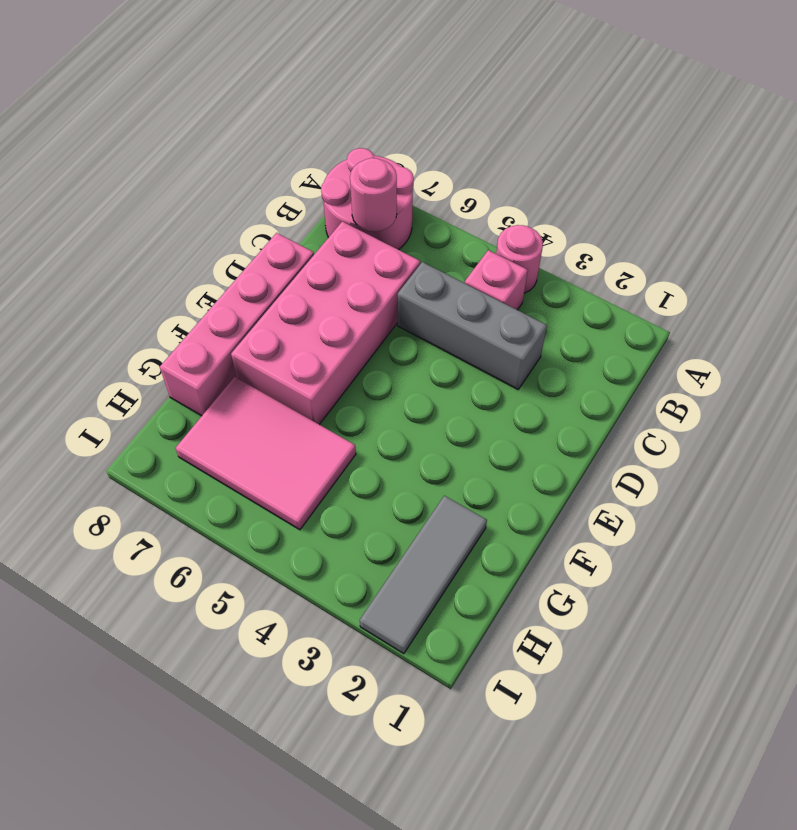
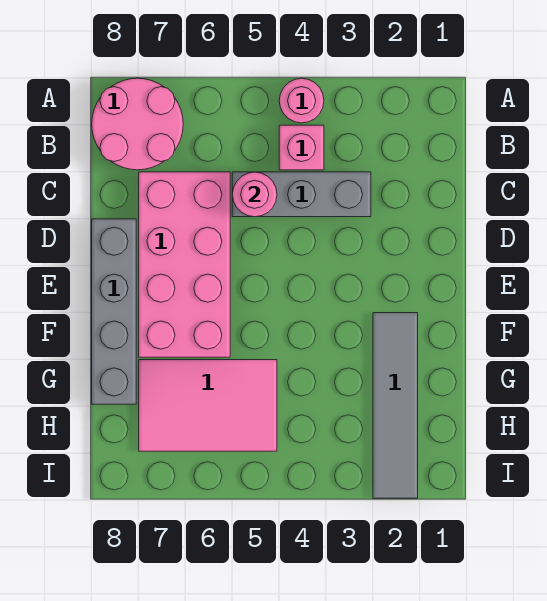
pink 1x1 round brick [350,158,397,232] -> pink 1x1 round brick moved to [232,172,277,217]
pink 1x4 brick [160,233,314,416] -> grey 1x4 brick [92,219,136,404]
grey 1x3 tile [360,496,487,654] -> grey 1x4 tile [373,313,418,498]

